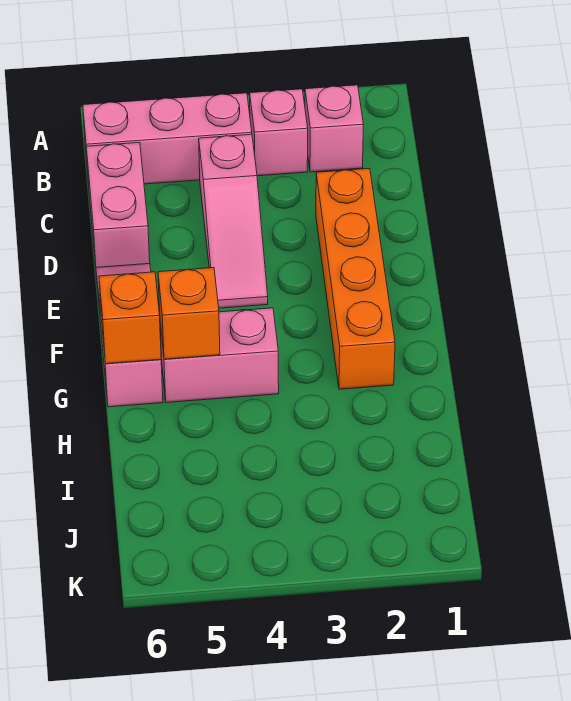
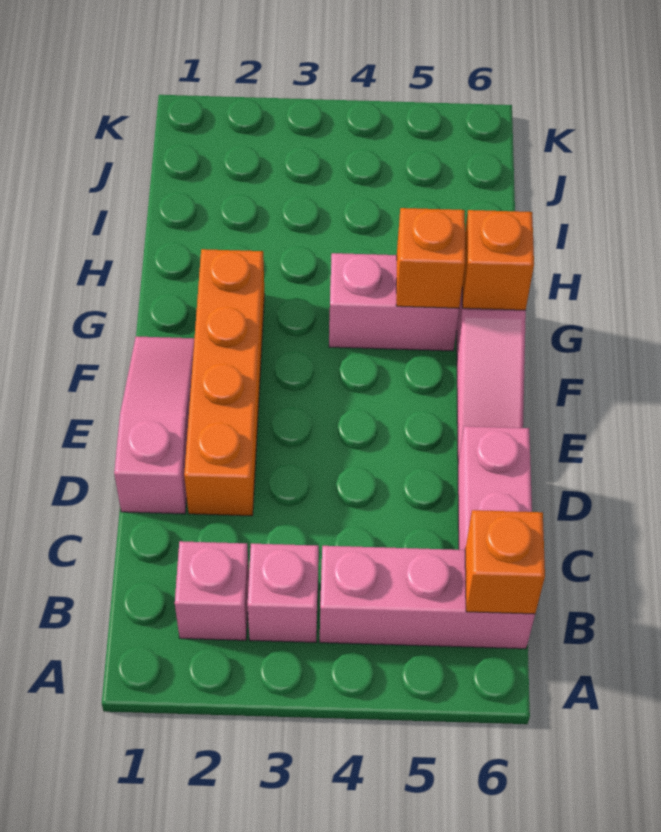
none -> orange 1x1 brick [465,510,545,614]
pink 1x3 slope [199,134,268,308] -> pink 1x3 slope moved to [114,336,195,514]

